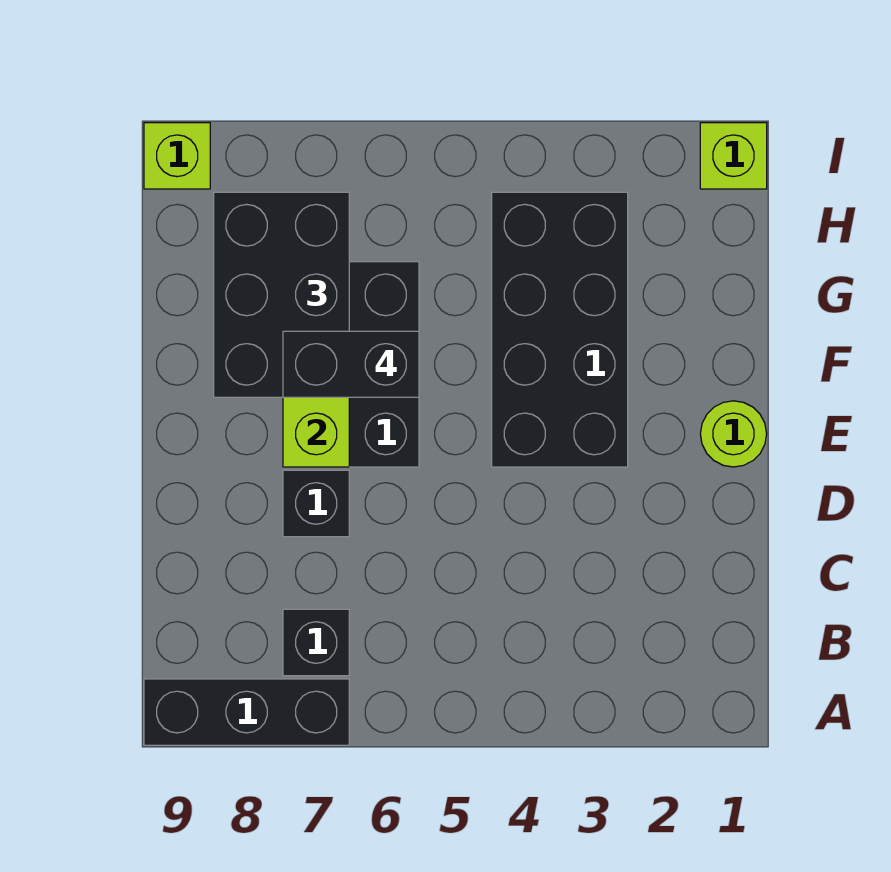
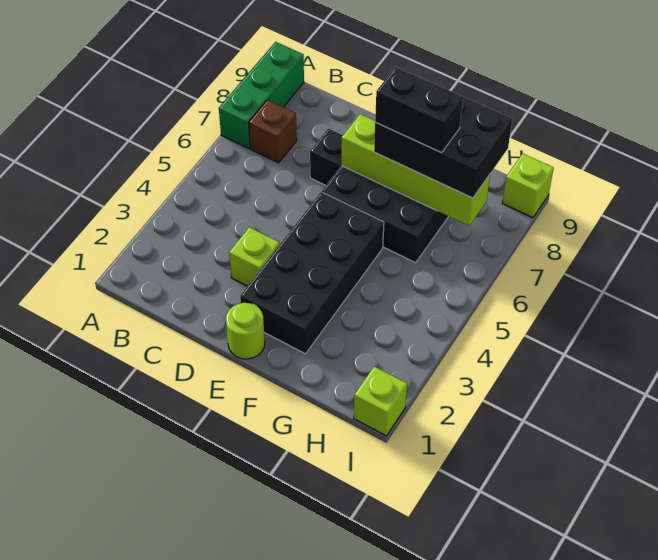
black 1x3 brick [144,679,349,745] -> green 1x3 brick [219,42,304,148]
black 1x1 brick [283,609,349,676] -> brown 1x1 brick [249,100,297,163]
none -> lime 1x1 brick [229,227,280,286]
black 2x4 brick [492,192,628,467] -> black 2x4 brick turned to [240,192,384,354]
black 1x2 brick [283,331,419,397] -> black 1x2 brick turned to [375,67,463,153]

